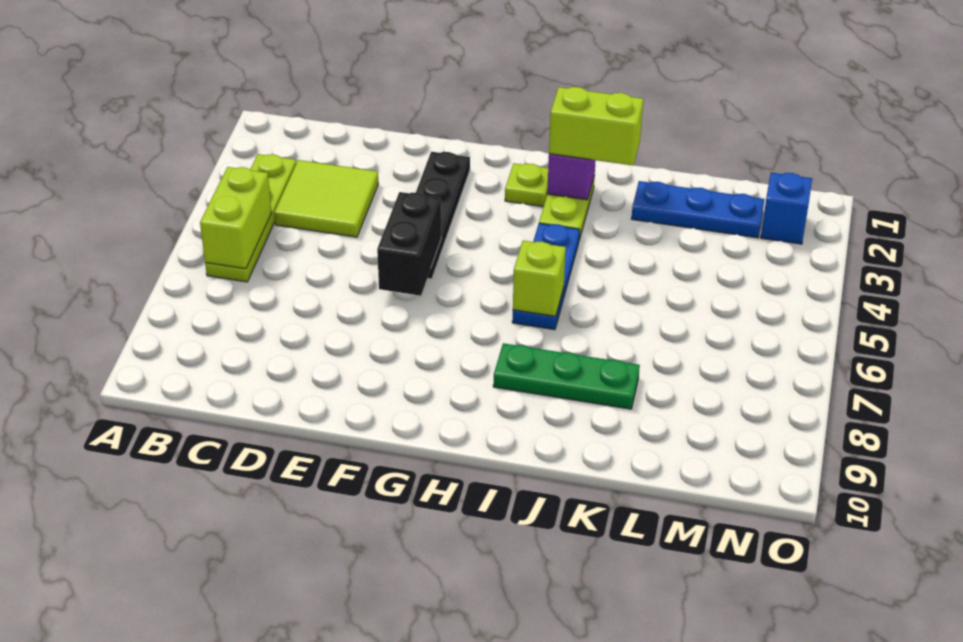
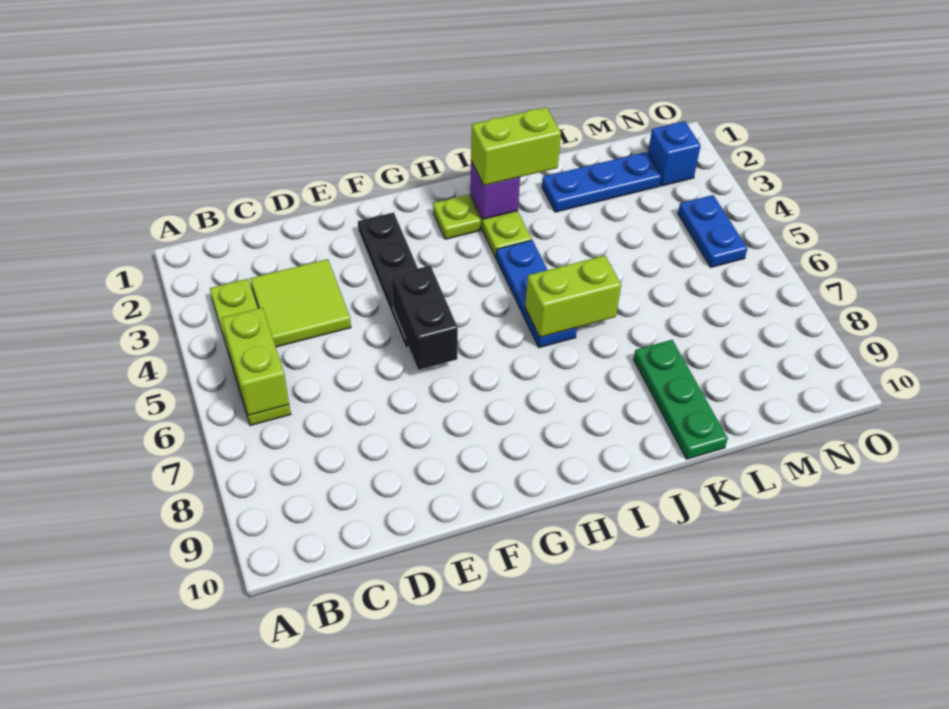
lime 1x1 brick [513,241,566,316] -> lime 1x2 brick [525,255,621,337]
green 1x3 plate [493,343,640,409] -> green 1x3 plate turned to [634,340,728,459]
none -> blue 1x2 plate [678,195,747,267]

